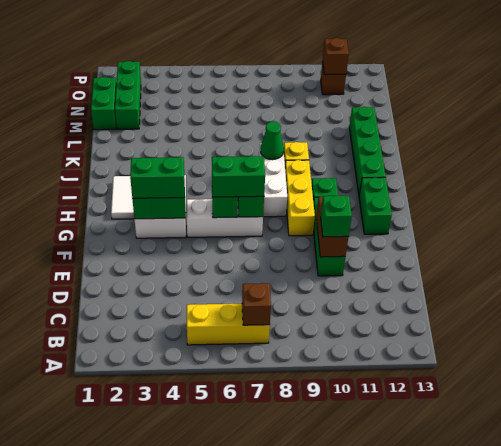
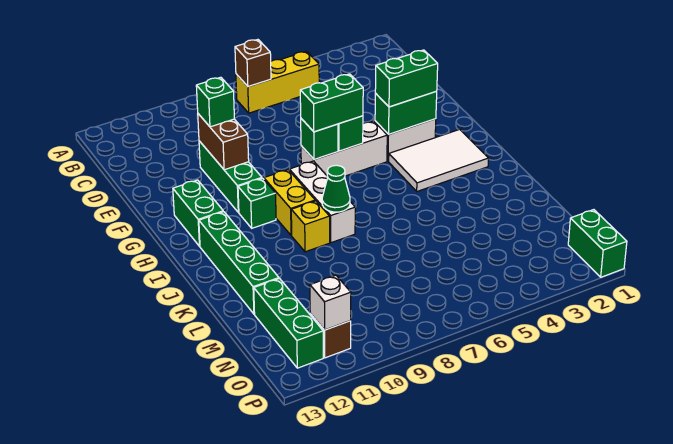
yellow 1x3 brick [285,160,315,236] -> yellow 1x2 brick [264,170,315,236]
green 1x2 brick [91,77,116,130] -> green 1x2 brick moved to [568,210,627,277]
green 1x3 brick [115,61,141,129] -> green 1x3 brick moved to [254,278,323,368]
brown 1x1 brick [323,38,349,75] -> white 1x1 brick [310,275,351,330]

